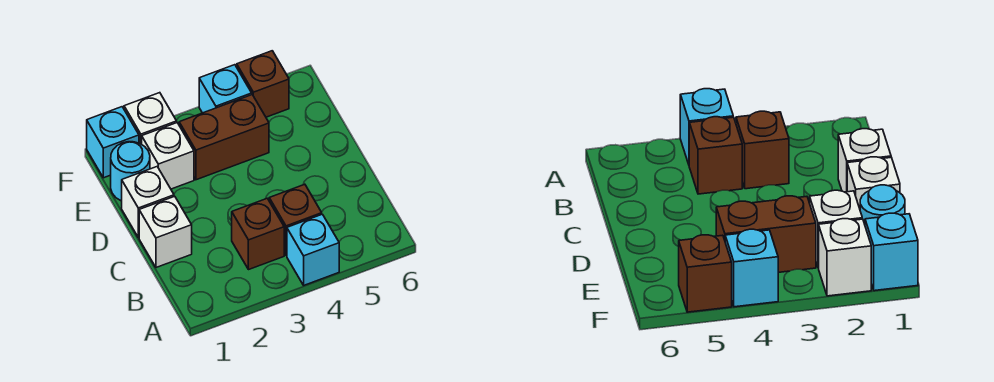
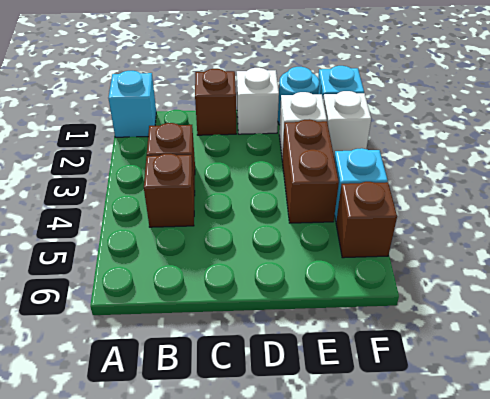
cyan 1x1 brick [287,214,339,285] -> cyan 1x1 brick moved to [108,71,156,137]
white 1x1 brick [139,196,192,268] -> brown 1x1 brick [195,69,236,135]

